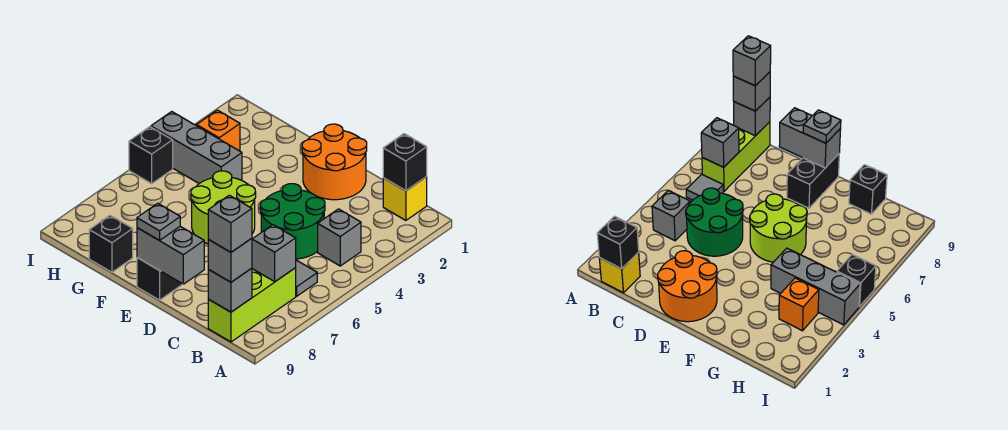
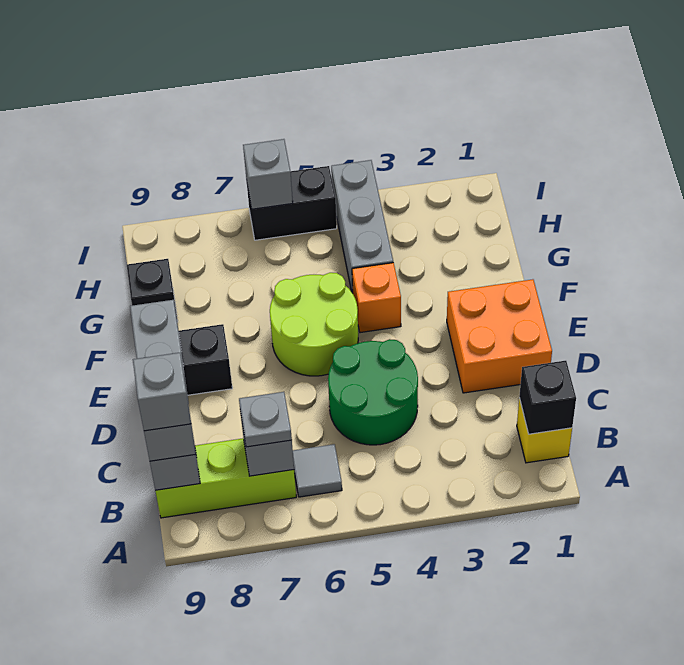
grey 1x1 brick [318,209,361,266] -> grey 1x1 brick moved to [243,139,293,209]
orange 2x2 round brick [302,124,367,200] -> orange 2x2 brick [447,279,552,393]
grey 1x1 plate [137,203,180,241] -> grey 1x1 plate moved to [239,392,292,447]
orange 1x1 brick [197,110,240,151] -> orange 1x1 brick moved to [352,263,401,333]
black 1x1 brick [129,127,173,184] -> black 1x2 brick [247,166,337,240]

